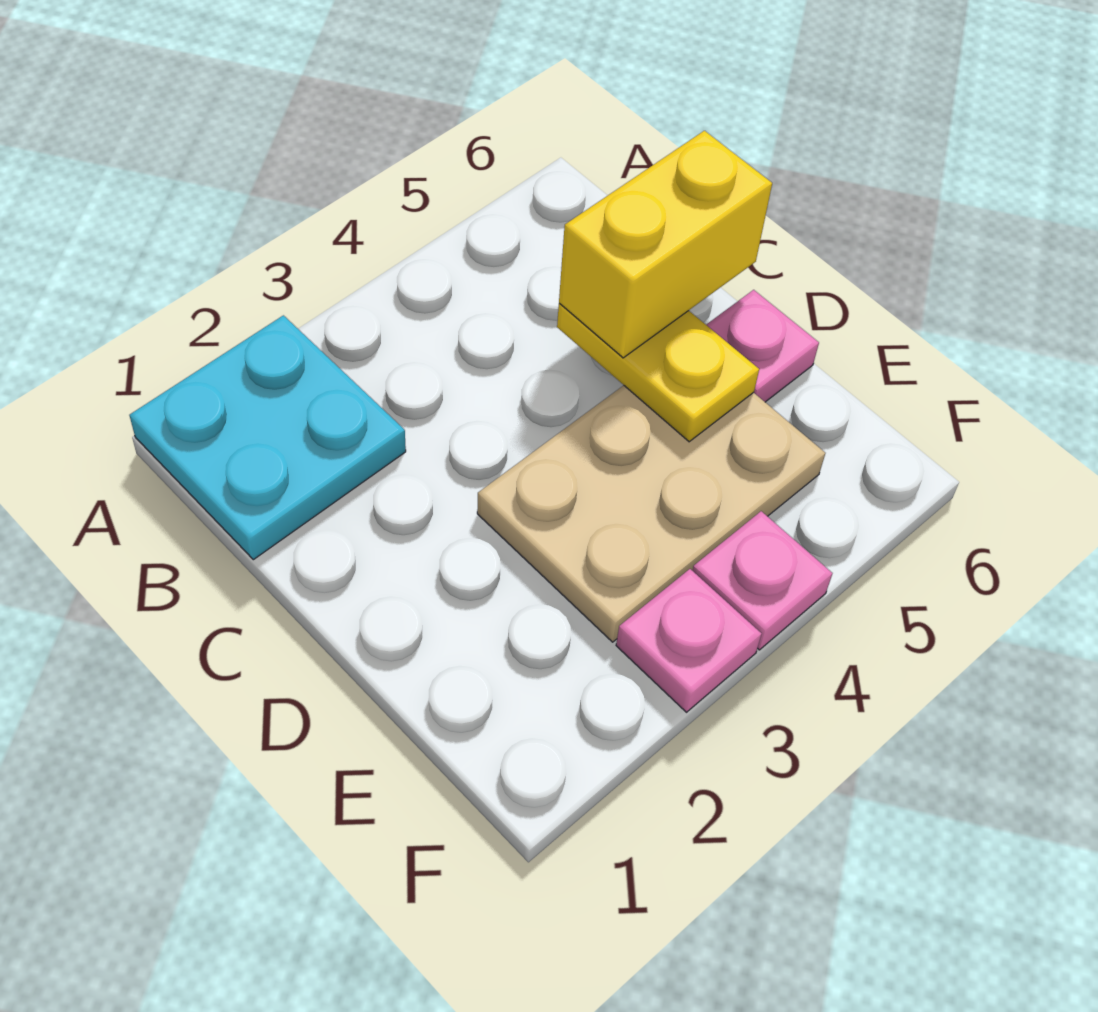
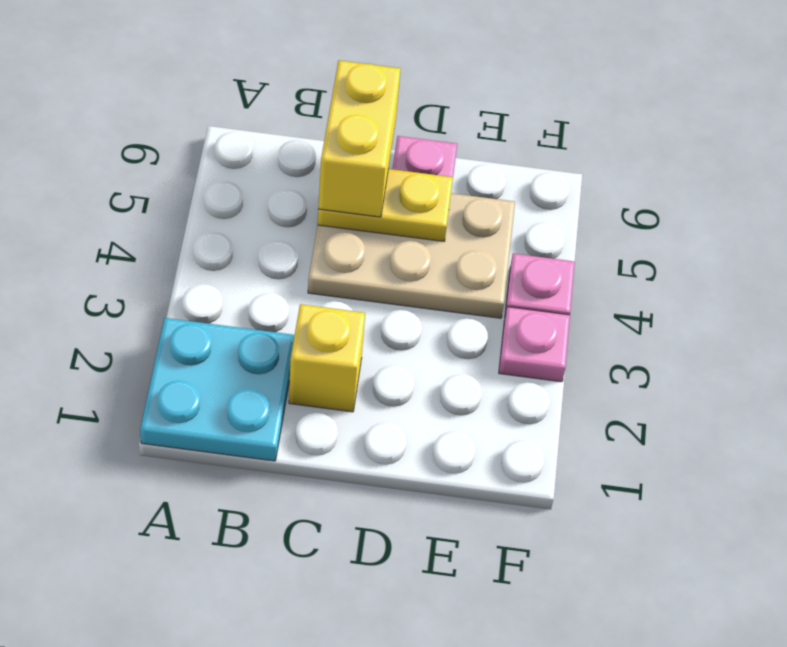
none -> yellow 1x1 brick [289,304,365,412]
tan 2x3 plate [477,385,825,642] -> tan 2x3 plate turned to [308,193,515,318]

